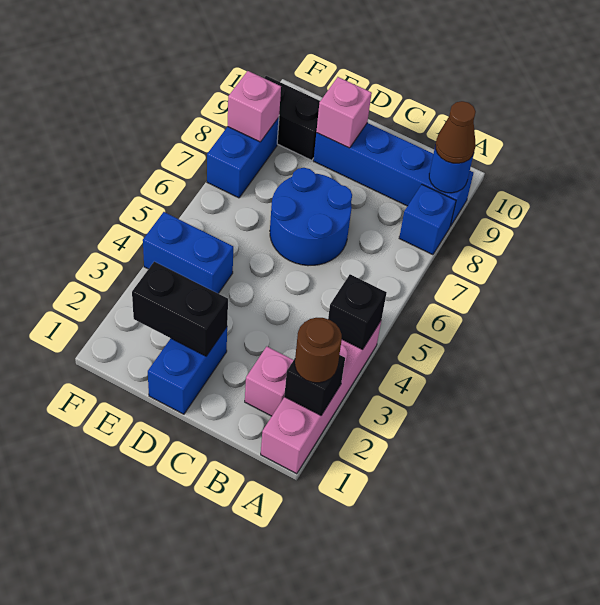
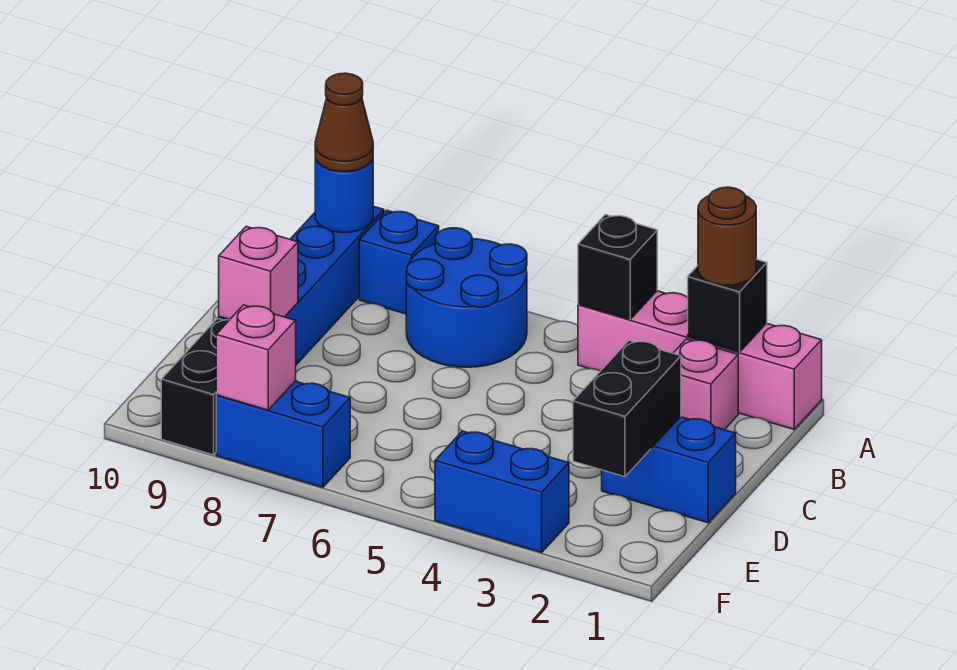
blue 2x2 round brick [270,168,352,266] -> blue 2x2 round brick moved to [406,228,527,367]
blue 1x2 brick [143,212,233,294] -> blue 1x2 brick turned to [435,431,569,552]

